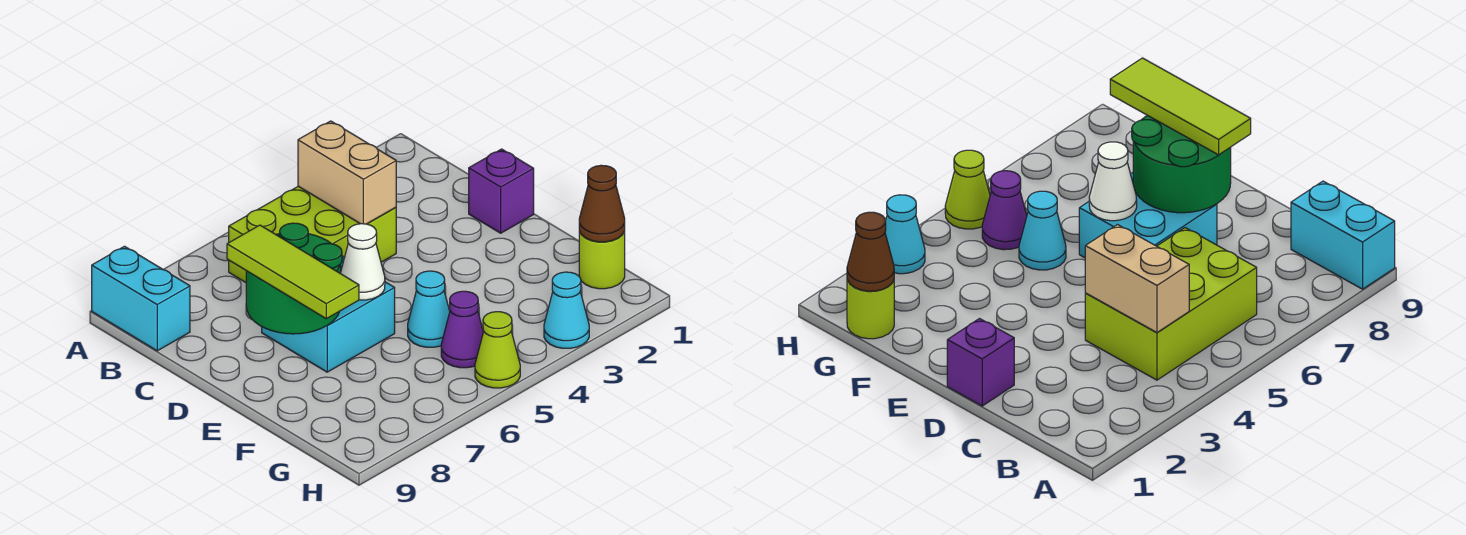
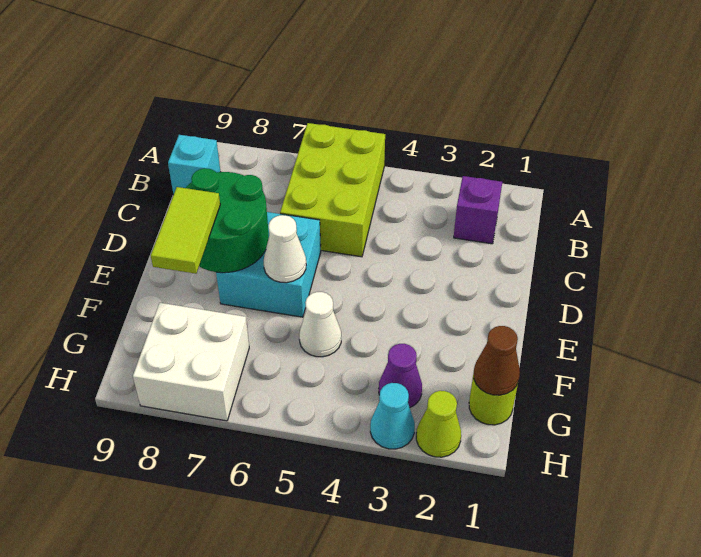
cyan 1x2 brick [92,246,190,351] -> cyan 1x1 brick [168,135,220,195]
lime 2x3 brick [229,186,396,282] -> lime 2x3 brick turned to [280,123,385,257]
tan 1x2 brick [298,121,396,224] -> none
purple 1x1 brick [469,149,534,233] -> purple 1x1 brick moved to [454,176,502,244]
lime 1x3 tile [227,225,359,319] -> lime 1x2 tile [151,187,220,274]
cyan 1x1 cone [408,271,450,347] -> white 1x1 cone [299,292,341,357]
purple 1x1 cone [441,291,483,368] -> purple 1x1 cone moved to [379,344,422,407]
none -> white 2x2 brick [133,303,249,421]
lime 1x1 cone [475,312,520,388] -> lime 1x1 cone moved to [416,391,461,457]

